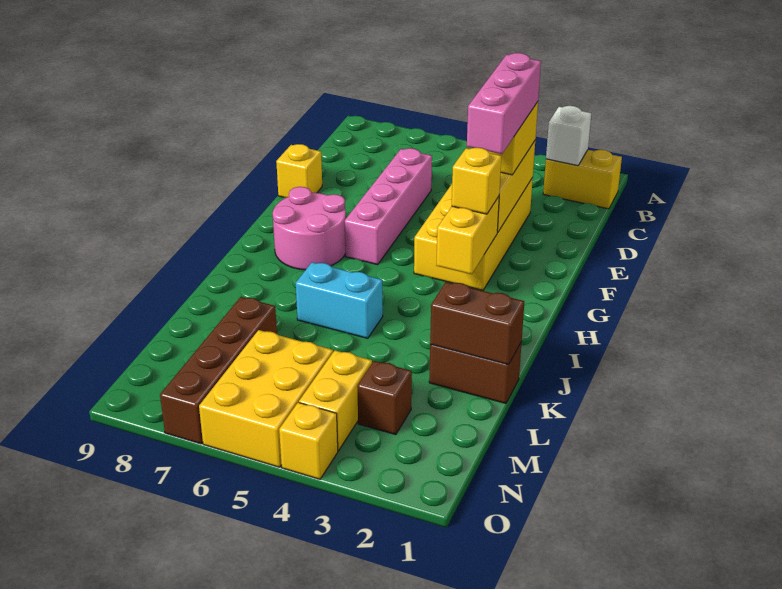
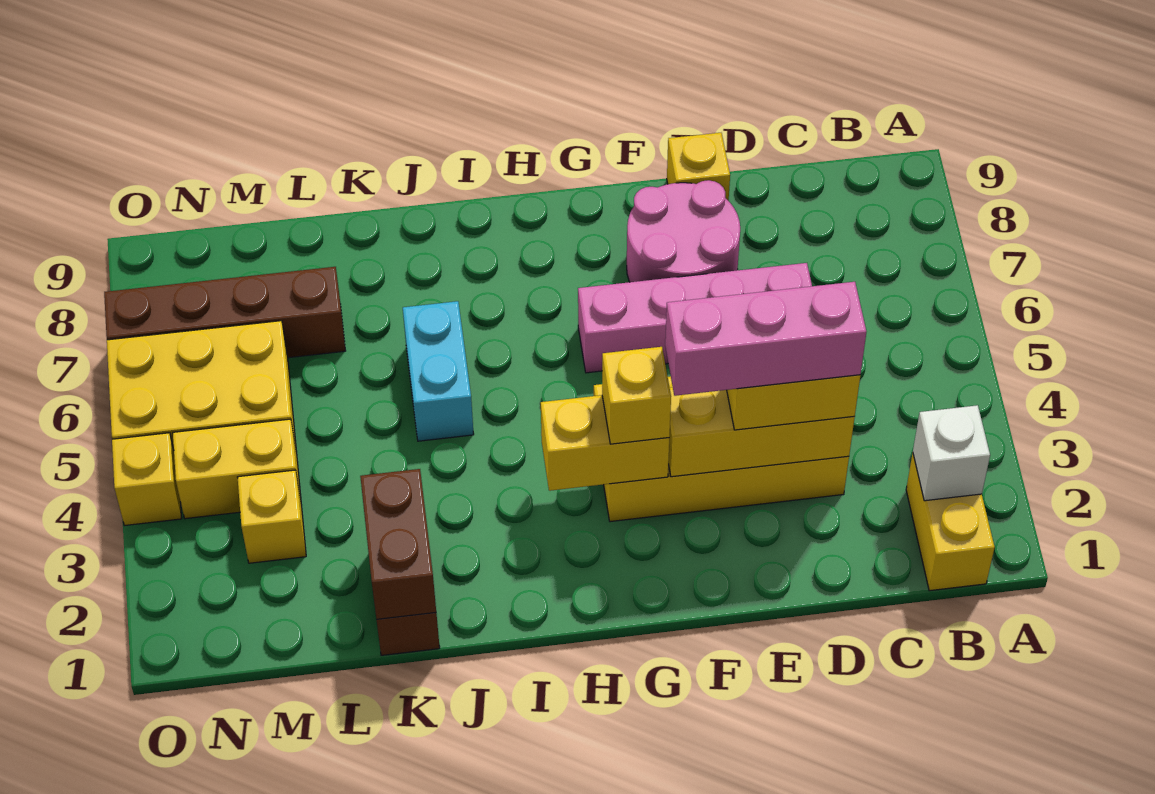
pink 2x2 round brick [273,187,346,270] -> pink 2x2 round brick moved to [627,180,740,282]
brown 1x1 brick [357,361,412,435] -> yellow 1x1 brick [238,470,306,563]

